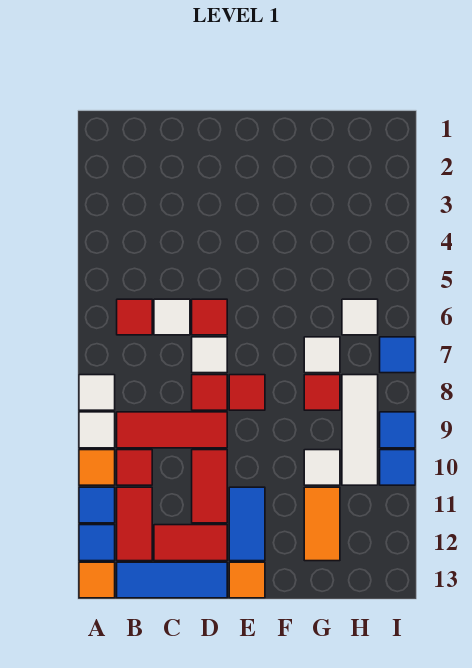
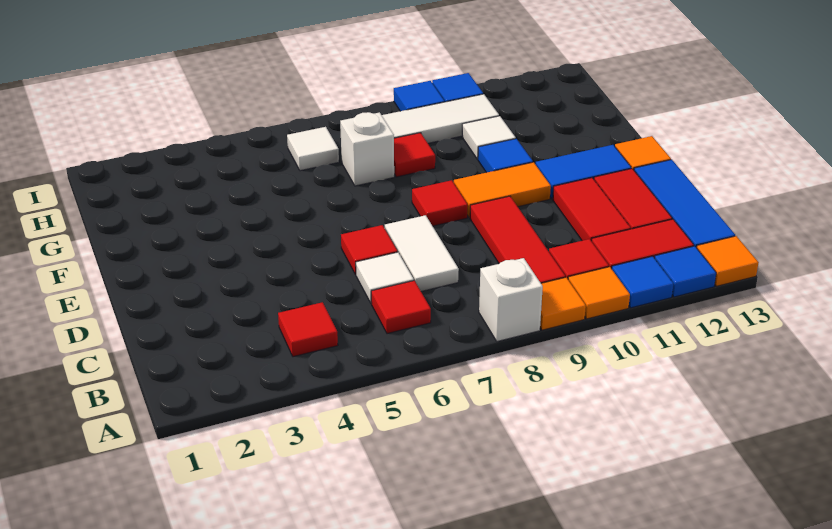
white 1x1 tile [79,375,115,410] -> white 1x1 brick [479,258,543,341]
white 1x1 tile [79,412,115,448] -> orange 1x1 tile [540,277,586,330]
white 1x1 tile [192,337,227,373] -> white 1x2 tile [385,215,459,291]
red 1x1 tile [192,375,227,410] -> red 1x1 tile moved to [278,302,338,357]
red 1x2 tile [192,450,227,523] -> red 1x2 tile turned to [553,178,631,241]
white 1x1 tile [304,337,340,373] -> white 1x1 brick [340,112,394,186]
orange 1x2 tile [304,487,340,561] -> orange 1x2 tile moved to [454,162,551,218]
blue 1x1 tile [380,337,415,373] -> blue 1x1 tile moved to [478,139,533,173]

